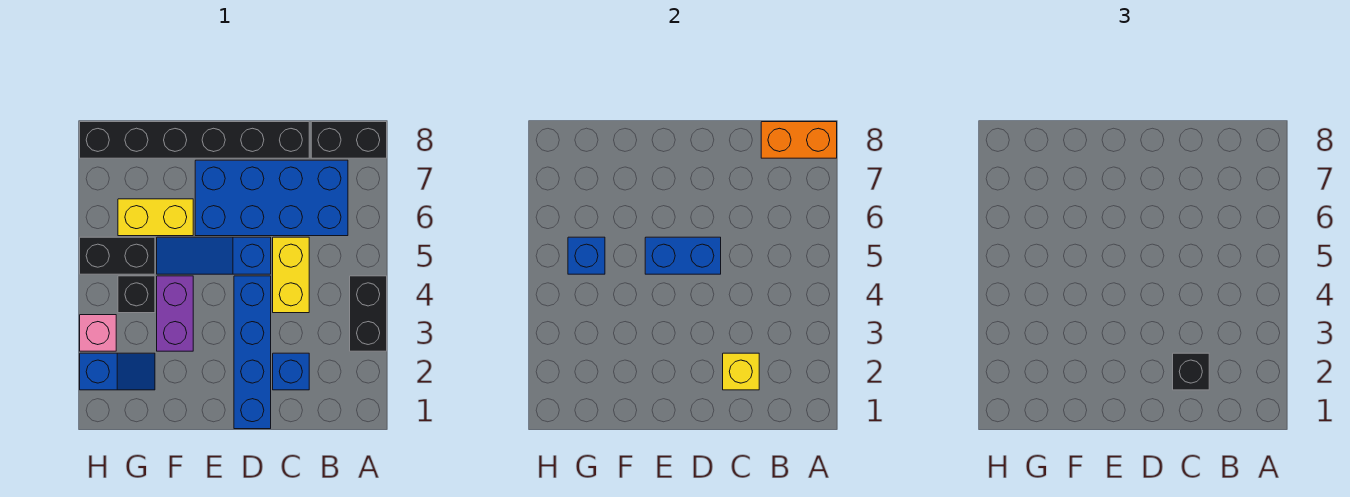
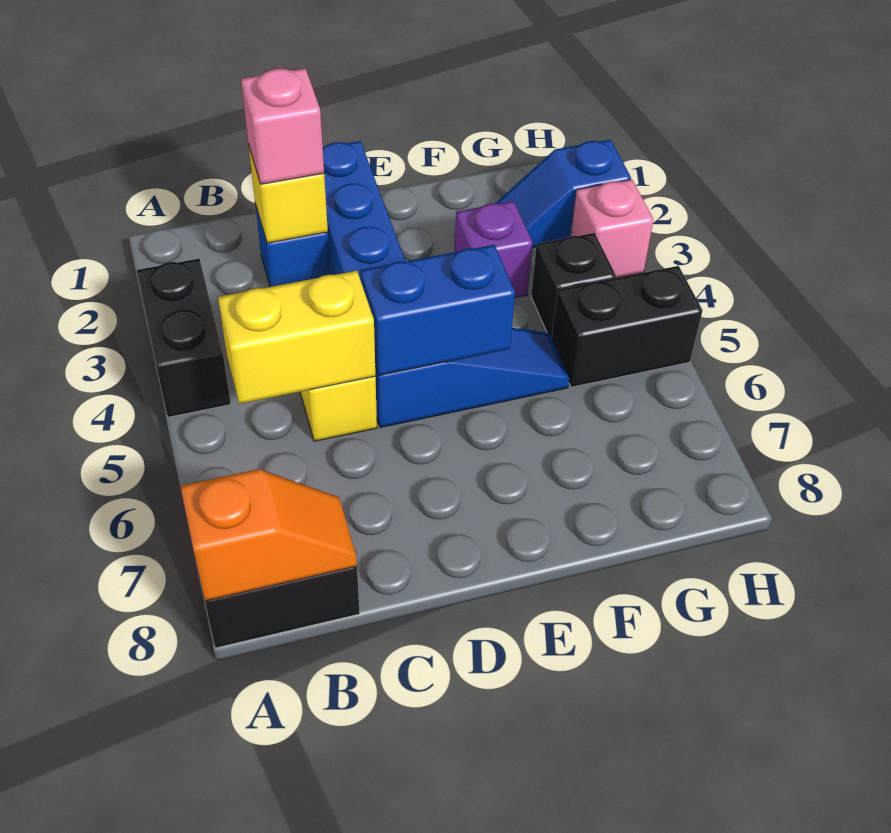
orange 1x2 brick [761,122,837,158] -> orange 1x2 slope [181,469,357,601]
blue 2x4 brick [195,160,348,236] -> none
black 1x1 brick [1173,353,1209,390] -> pink 1x1 brick [241,68,324,184]
black 1x6 brick [80,122,309,158] -> none
purple 1x2 brick [157,276,193,351] -> purple 1x1 brick [455,201,533,298]
yellow 1x2 brick [118,199,193,236] -> yellow 1x2 brick moved to [218,271,376,404]
blue 1x1 brick [568,237,605,274] -> none

